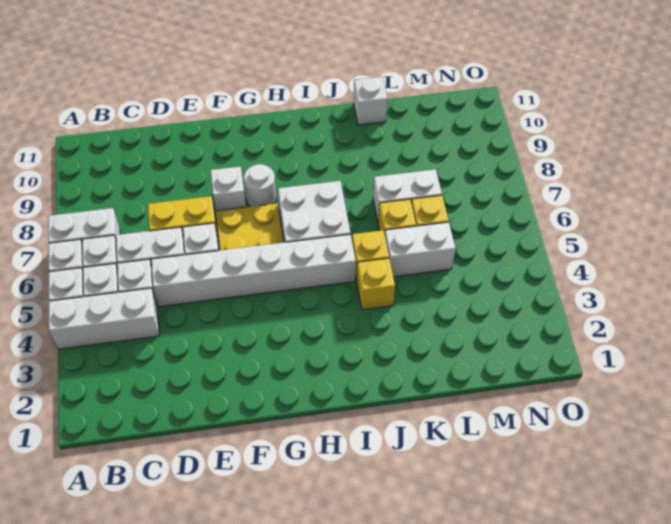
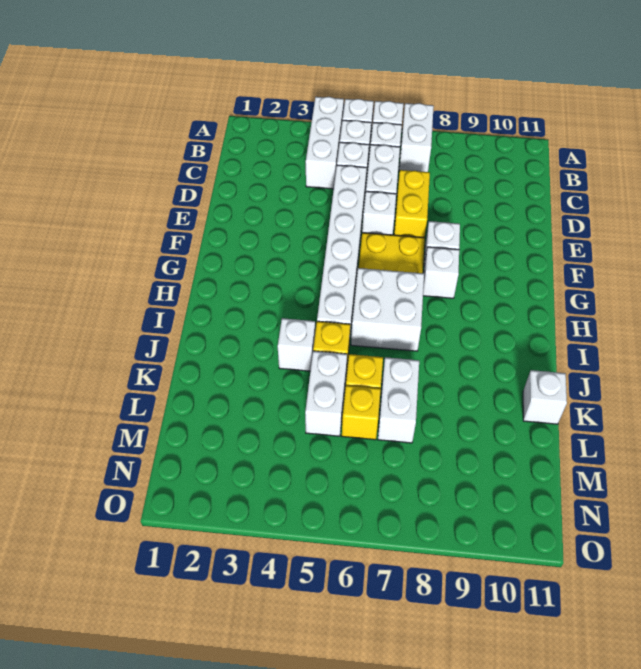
white 1x1 round brick [244,164,276,207] -> white 1x1 brick [423,247,459,298]
yellow 1x1 brick [357,258,395,310] -> white 1x1 brick [278,318,315,371]

